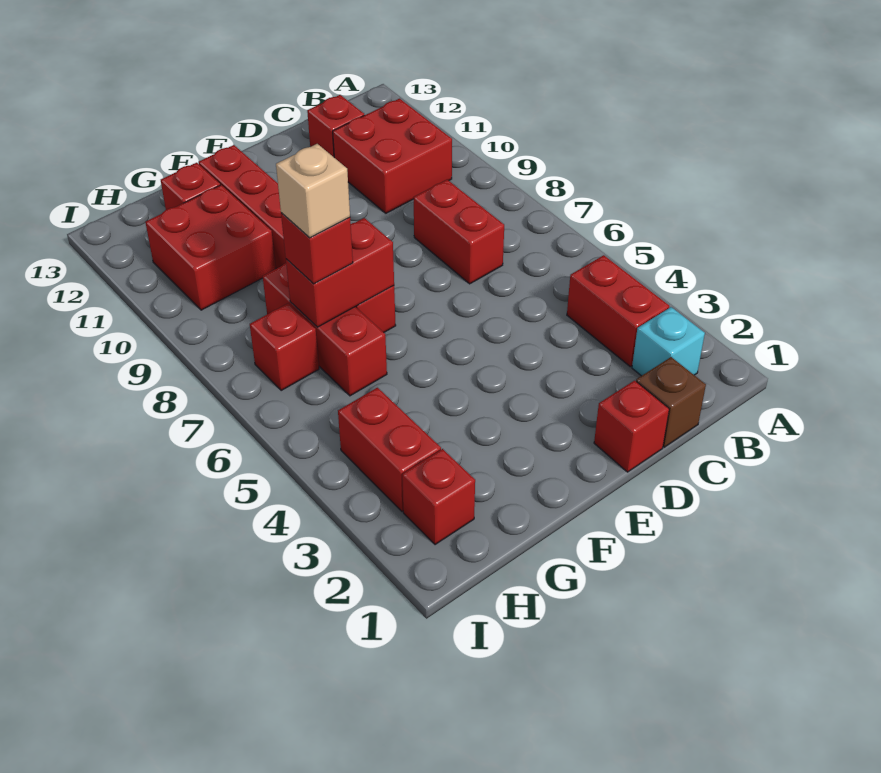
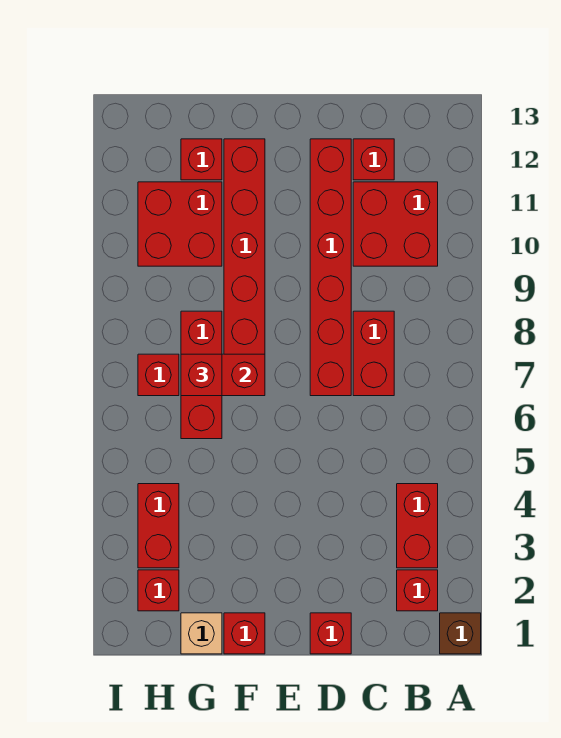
cyan 1x1 brick [632,307,705,376] -> red 1x1 brick [397,570,438,611]
brown 1x1 brick [636,357,706,447] -> brown 1x1 brick moved to [440,613,481,654]
none -> red 1x6 brick [310,139,351,396]
none -> red 1x1 brick [224,613,265,654]
tan 1x1 brick [276,144,350,238] -> tan 1x1 brick moved to [181,613,222,654]

